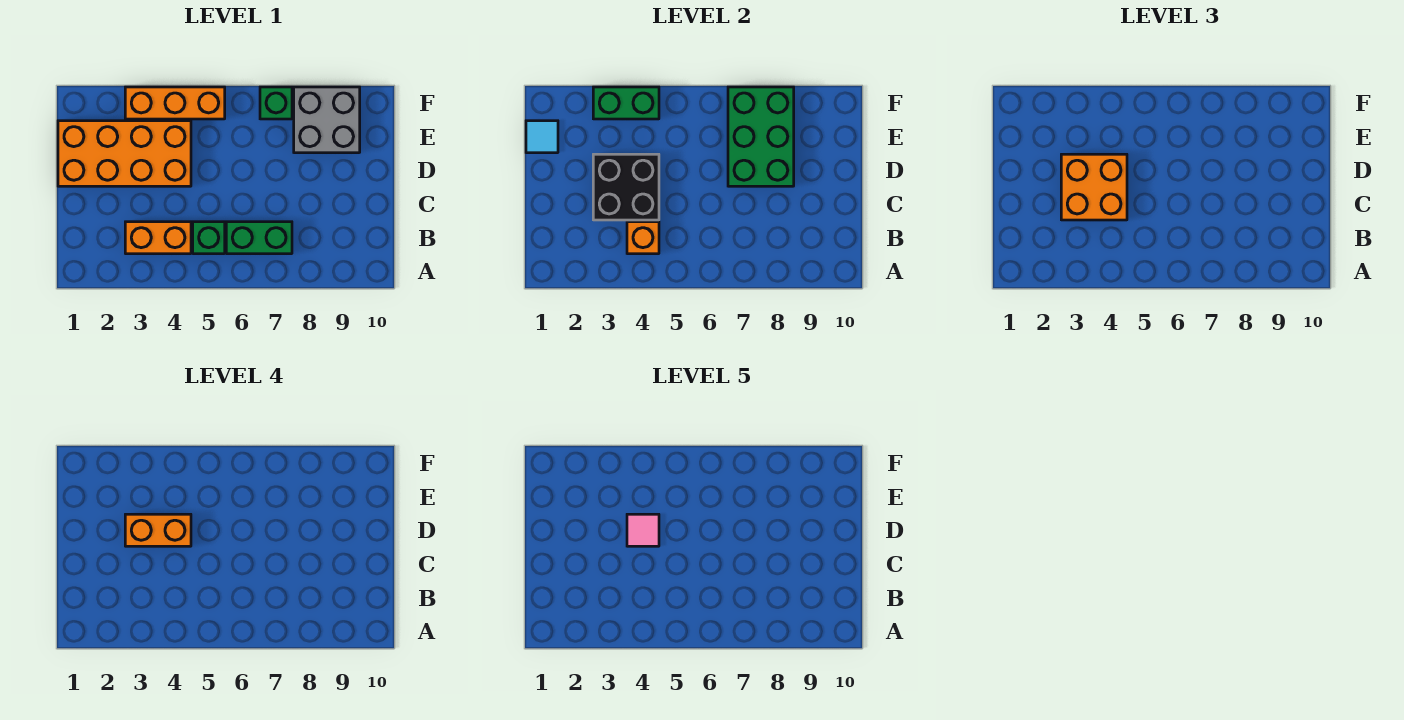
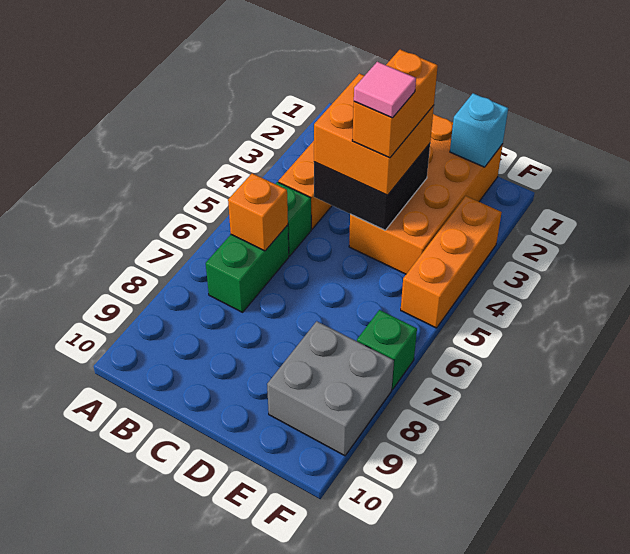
orange 1x1 brick [627,222,659,254] -> orange 1x1 brick moved to [228,173,288,251]
green 2x3 brick [728,87,794,186] -> none
cyan 1x1 tile [526,121,558,153] -> cyan 1x1 brick [450,93,508,167]
green 1x2 brick [593,87,659,119] -> none

